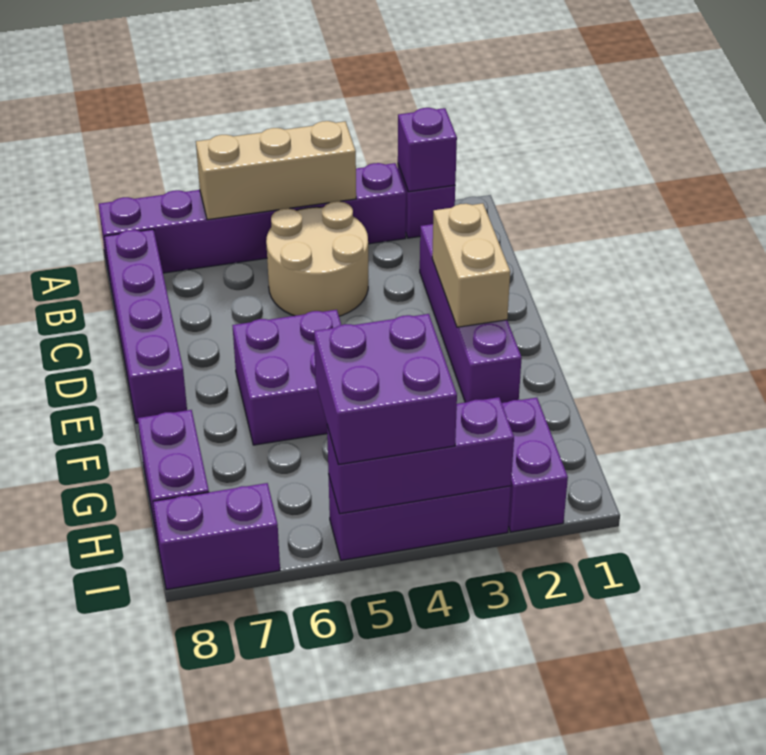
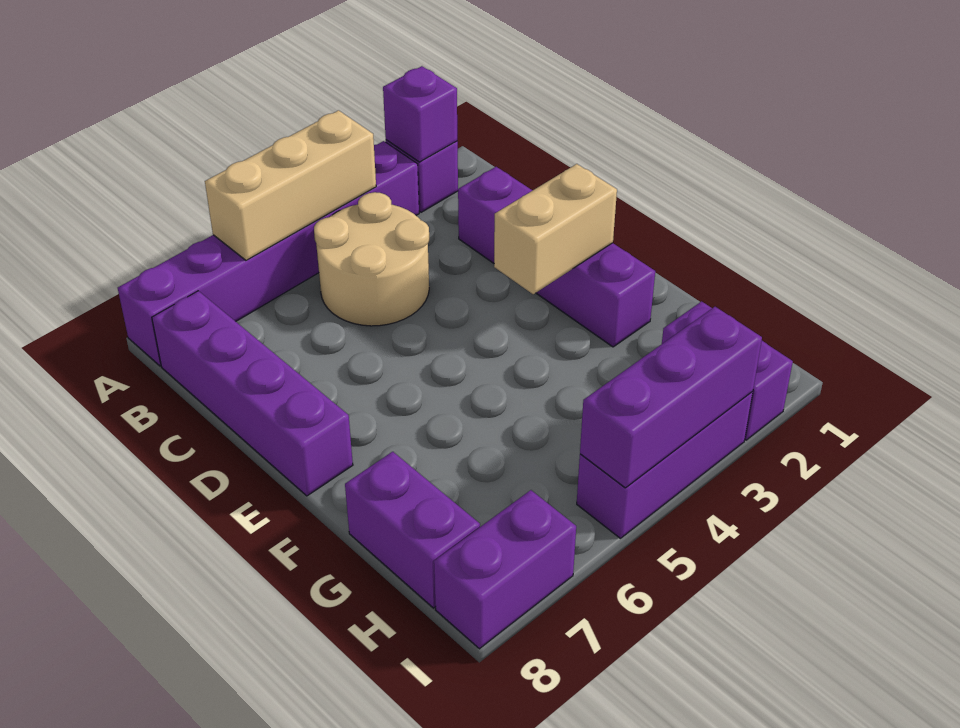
tan 1x2 brick [432,203,510,327] -> tan 1x2 brick turned to [494,164,617,294]
purple 2x2 brick [232,310,341,445] -> none
purple 2x2 brick [314,314,457,465] -> none

